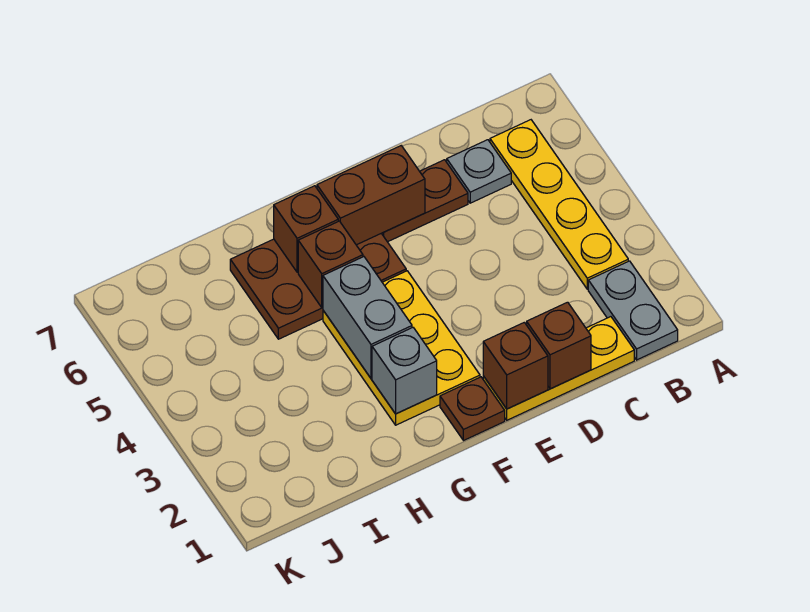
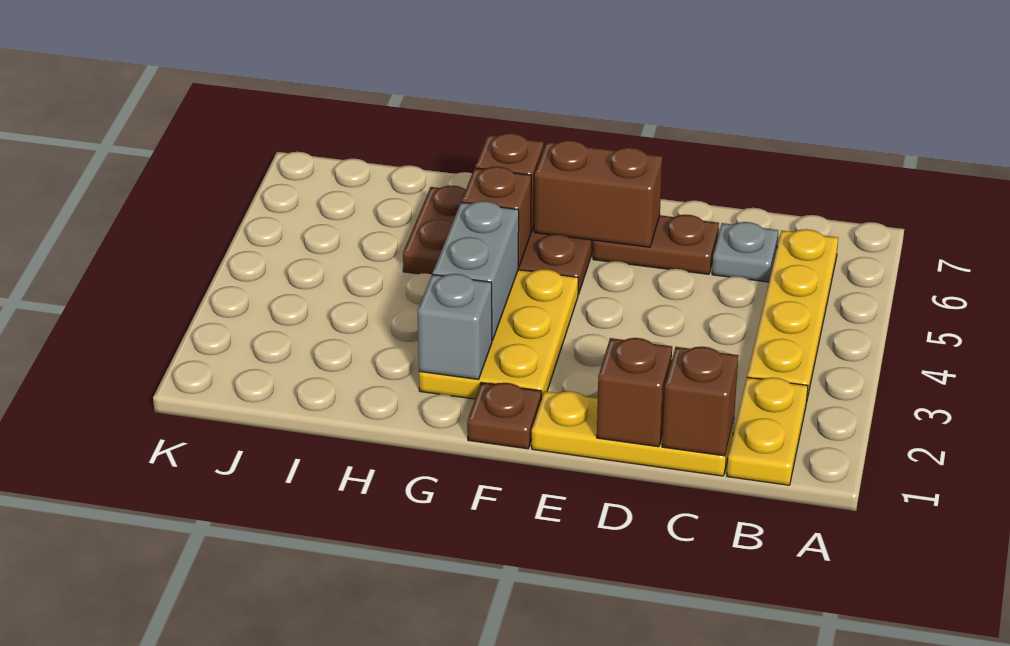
grey 1x2 plate [588,261,678,360] -> yellow 1x2 plate [727,377,808,485]
brown 1x1 brick [483,322,548,409] -> brown 1x1 brick moved to [662,347,738,456]

